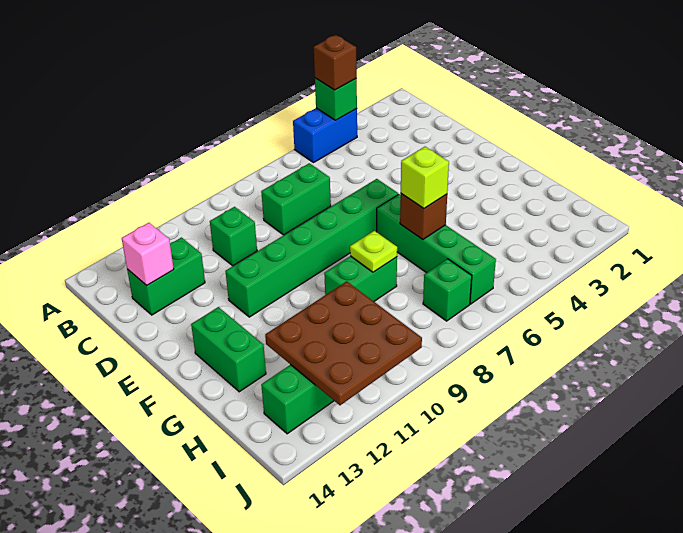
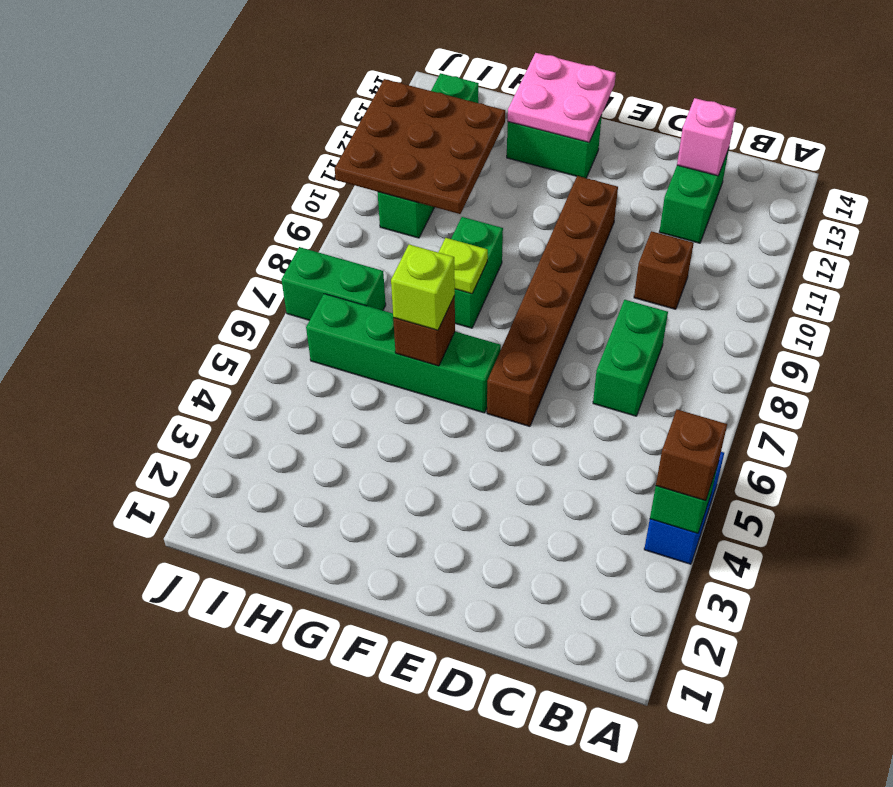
green 1x1 brick [210,207,257,266] -> brown 1x1 brick [634,231,694,309]
green 1x6 brick [225,179,398,317] -> brown 1x6 brick [487,176,618,426]
none -> pink 2x2 plate [508,53,616,142]
green 1x1 brick [423,259,472,321] -> green 1x2 brick [281,247,386,320]

